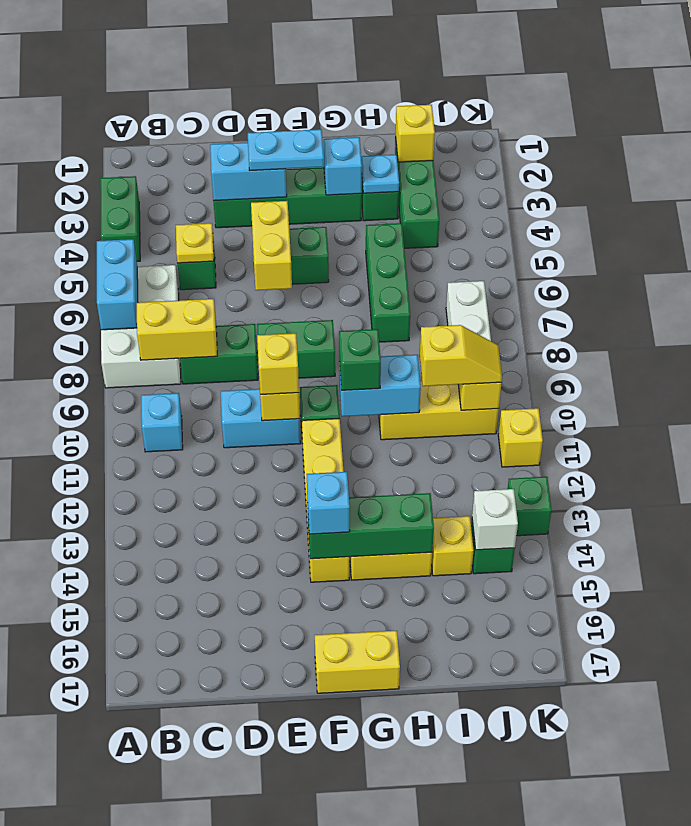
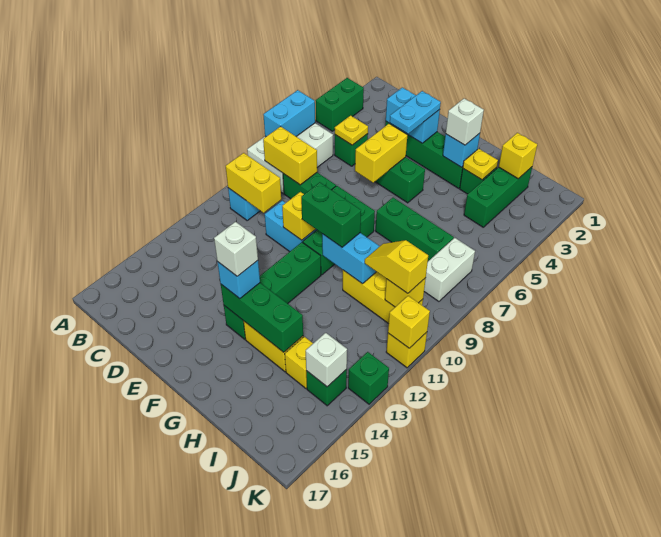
cyan 1x2 plate [248,129,324,171] -> cyan 1x2 plate turned to [390,91,441,134]
yellow 1x1 brick [257,333,299,394] -> yellow 1x1 brick moved to [388,296,430,348]
yellow 1x4 brick [302,419,350,582] -> green 1x4 brick [224,242,321,339]
none -> white 1x1 brick [214,222,258,276]
yellow 1x2 brick [315,631,400,693] -> yellow 1x2 brick moved to [226,153,281,213]
none -> white 1x1 brick [446,99,484,145]
green 1x1 brick [339,329,381,390] -> green 1x2 brick [301,182,361,247]
cyan 1x1 plate [361,155,399,193] -> yellow 1x1 plate [463,149,498,180]
green 1x3 brick [366,223,410,342] -> green 1x3 brick turned to [376,198,454,261]
yellow 1x2 slope [420,325,502,386] -> yellow 1x2 slope turned to [365,240,428,294]

